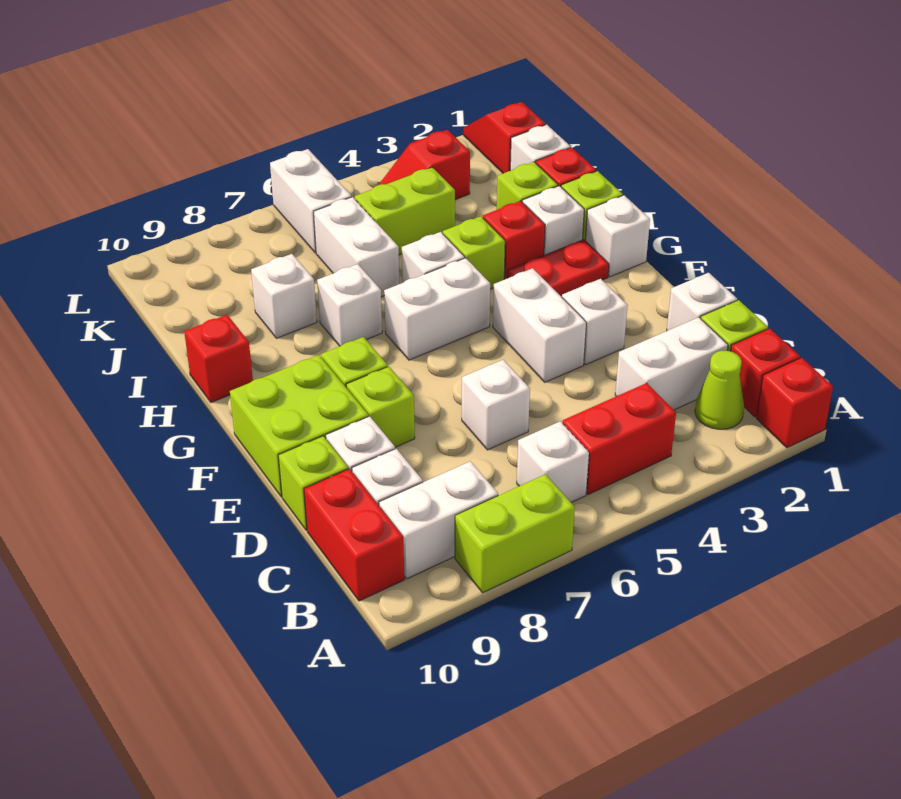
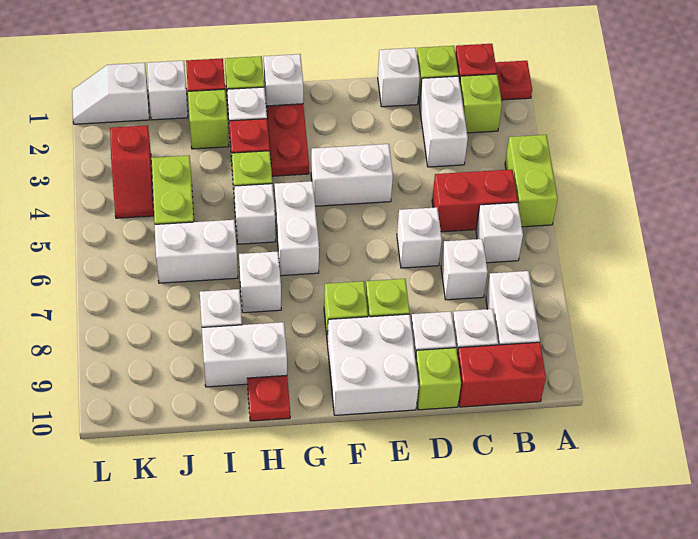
red 1x1 brick [756,358,833,448] -> red 1x1 plate [495,61,532,100]
lime 1x2 brick [455,474,575,593] -> lime 1x2 brick moved to [505,135,558,227]
lime 1x1 cone [695,351,744,429] -> lime 1x1 brick [460,74,502,133]
red 1x2 brick [562,383,676,494] -> red 1x2 brick turned to [432,169,518,232]
white 1x1 brick [562,279,628,364] -> white 1x1 brick moved to [441,239,488,300]
lime 2x2 brick [230,355,369,497] -> white 2x2 brick [327,314,419,415]
red 1x1 brick [184,315,253,402] -> red 1x1 plate [247,375,290,421]
red 1x2 slope [464,102,546,173] -> white 1x2 slope [72,63,149,124]
white 1x2 brick [270,149,351,253] -> white 1x2 brick moved to [202,322,287,387]

